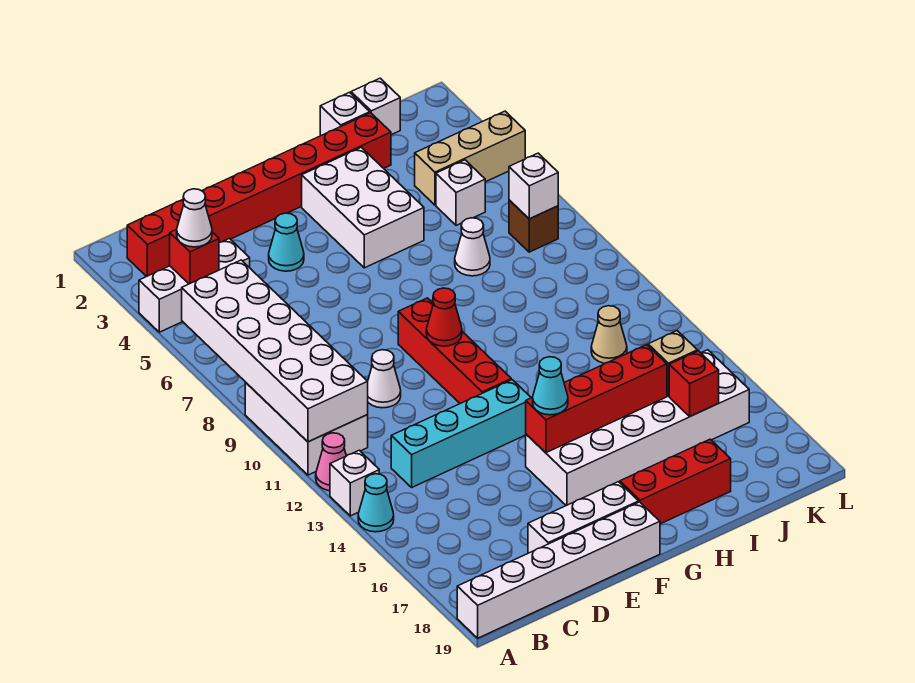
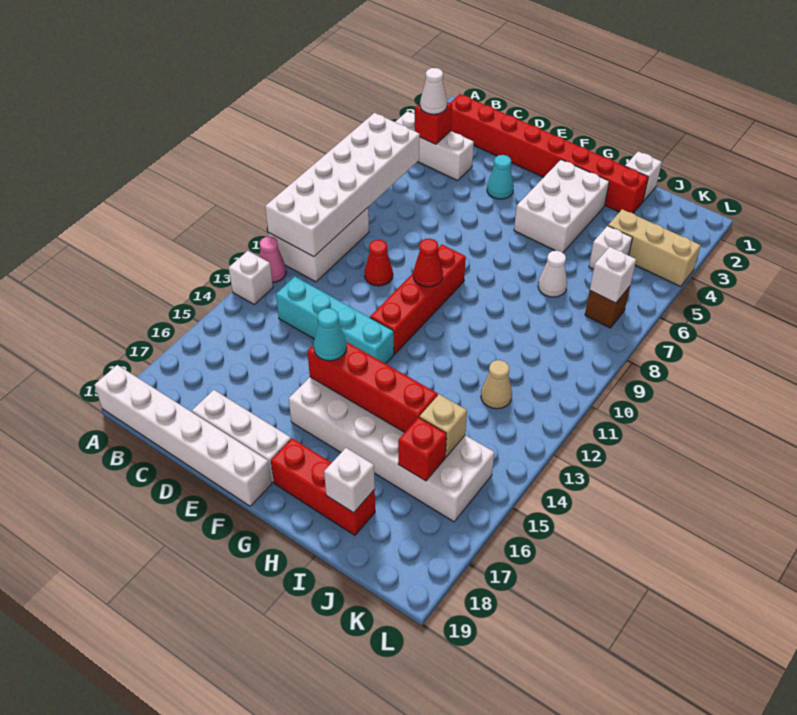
cyan 1x1 cone [358,474,394,532] -> none
white 1x1 cone [368,350,401,408] -> red 1x1 cone [364,240,393,286]
white 1x1 brick [351,78,400,135] -> white 1x1 brick moved to [324,448,375,513]

